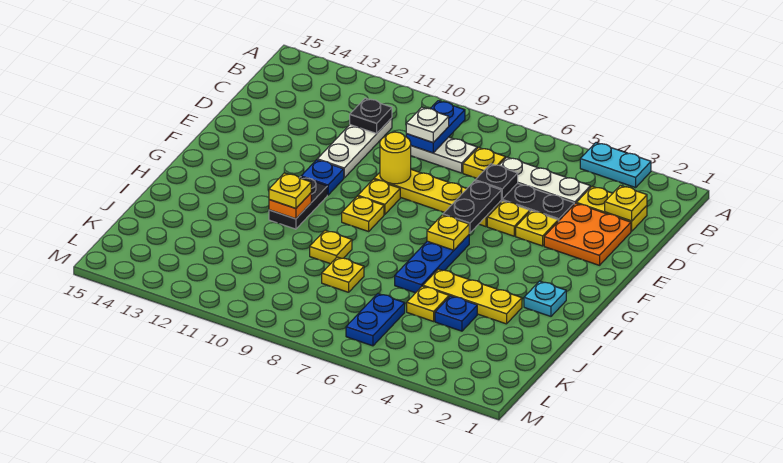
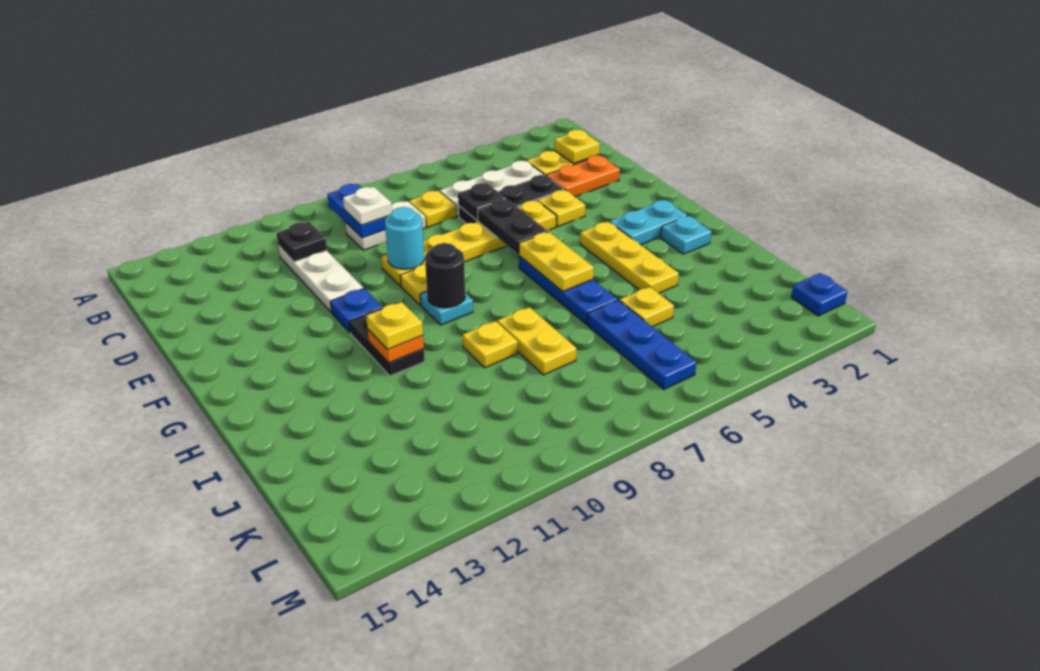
cyan 1x2 plate [580,143,651,187] -> cyan 1x2 plate moved to [610,200,687,245]
orange 2x2 plate [544,203,631,265] -> orange 1x2 plate [546,155,620,197]
yellow 1x1 round brick [380,132,411,184] -> cyan 1x1 round brick [385,207,424,269]
yellow 1x1 plate [427,215,469,250] -> yellow 1x2 plate [519,232,594,291]
yellow 1x1 plate [342,196,384,231] -> cyan 1x1 plate [420,291,473,325]
none -> black 1x1 round brick [425,243,465,308]
yellow 1x3 plate [423,269,522,324] -> yellow 1x3 plate turned to [580,222,679,293]
blue 1x1 plate [435,296,477,331] -> blue 1x1 plate moved to [791,273,848,316]
yellow 1x1 plate [322,257,364,292] -> yellow 1x2 plate [497,307,576,375]
blue 1x2 plate [346,294,405,346] -> blue 1x3 plate [587,300,697,389]

